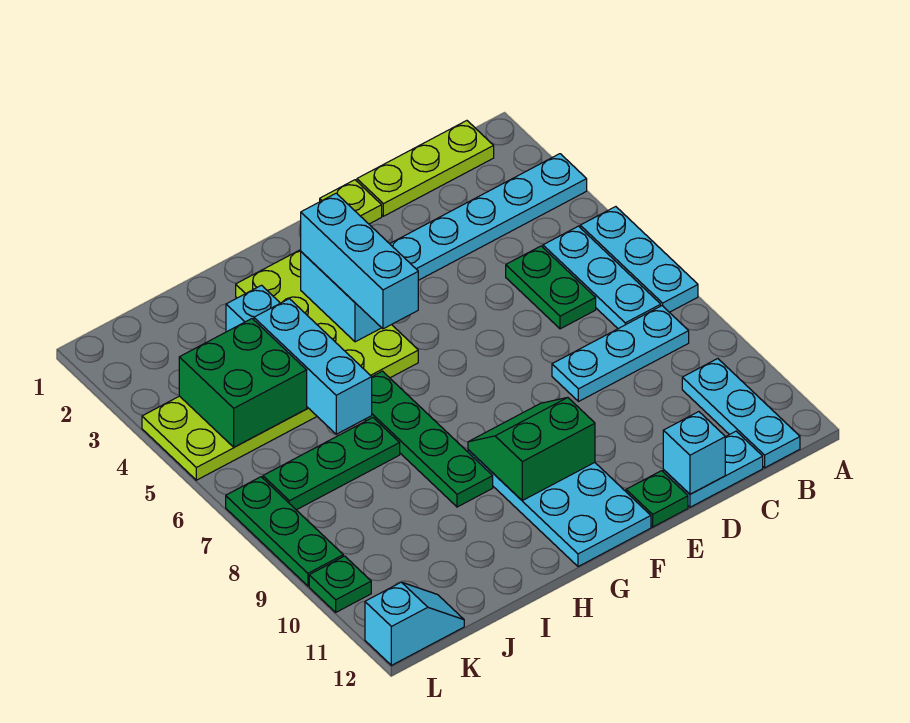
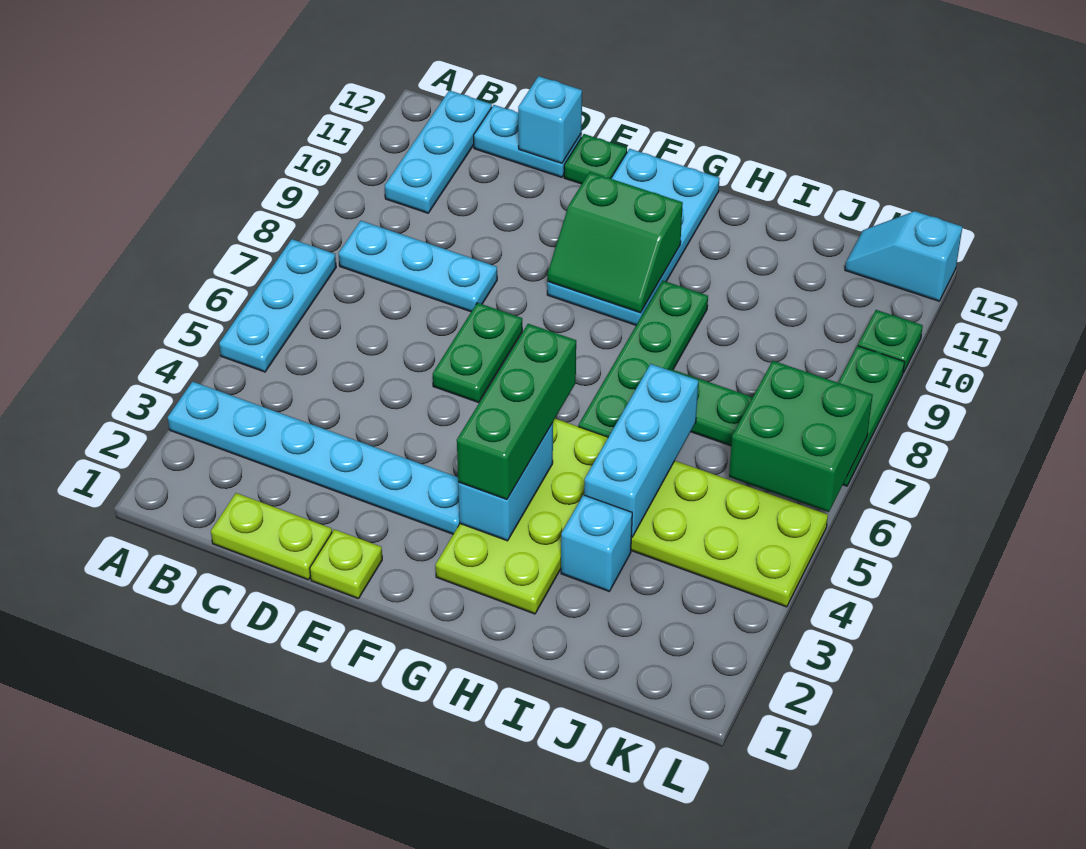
lime 1x3 plate [357,121,494,216] -> lime 1x2 plate [211,493,332,580]
cyan 1x3 plate [543,226,661,329] -> none
green 1x2 plate [506,246,596,329] -> green 1x2 plate moved to [433,303,522,402]
cyan 1x3 brick [301,193,418,329] -> green 1x3 brick [457,324,576,499]
green 2x2 brick [179,319,307,447] -> green 2x2 brick moved to [729,361,873,512]

